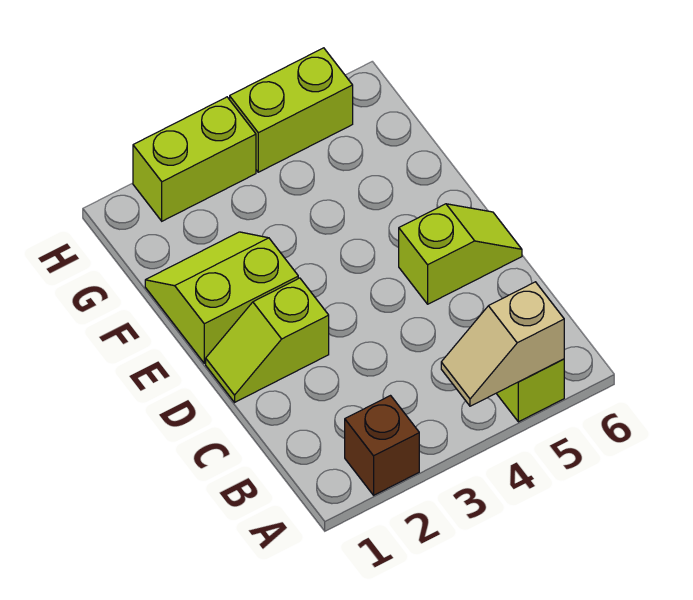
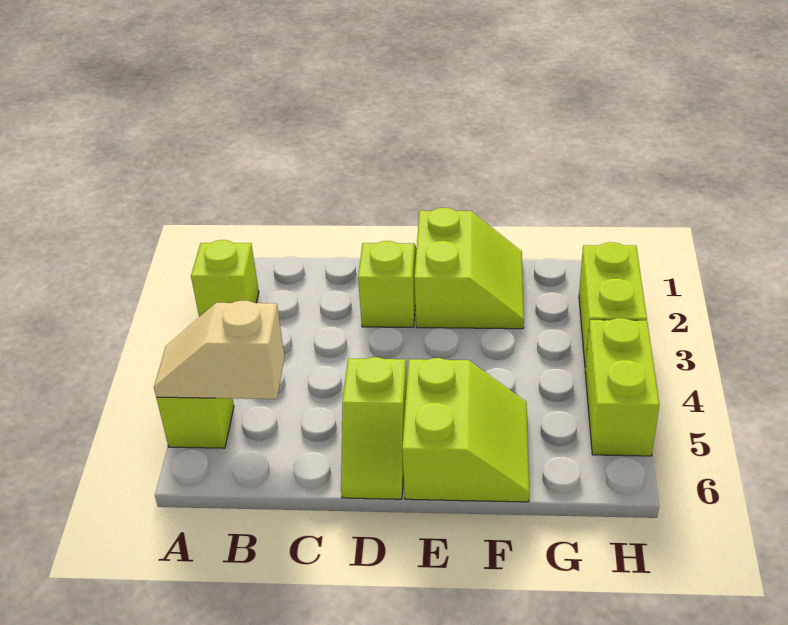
brown 1x1 brick [345,396,419,495] -> lime 1x1 brick [191,240,259,317]
tan 1x2 slope [441,282,564,406] -> tan 1x2 slope turned to [154,301,285,399]
none -> lime 2x2 slope [402,358,529,502]

